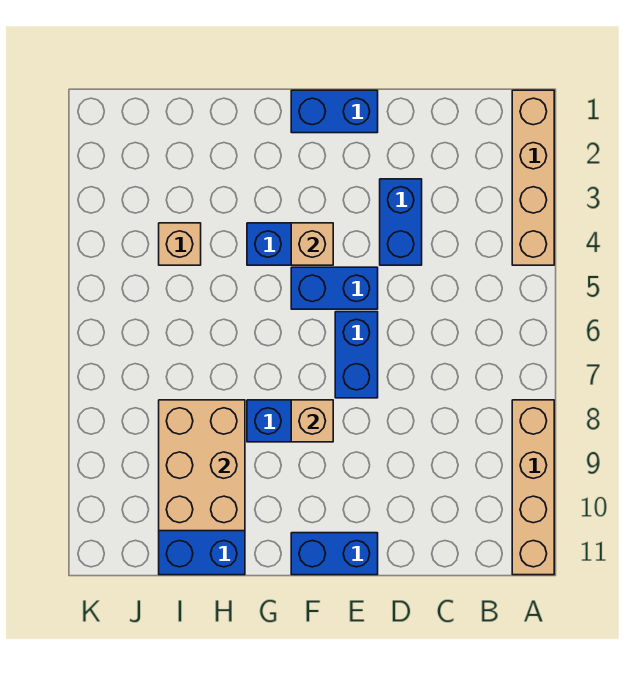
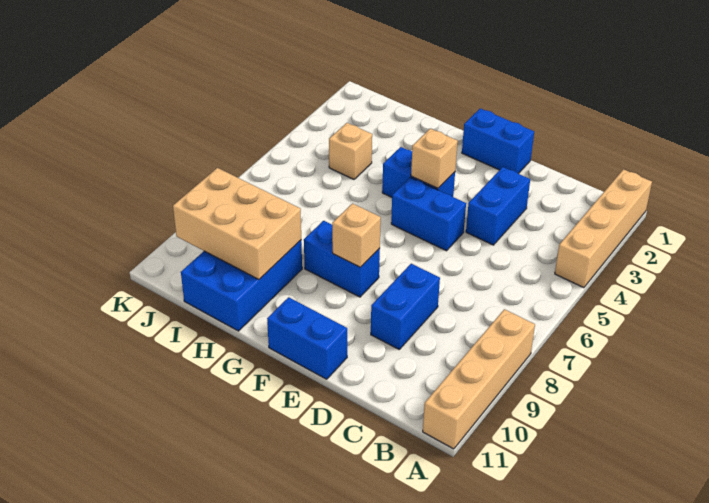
blue 1x2 brick [335,312,378,398] -> blue 1x2 brick moved to [371,264,440,349]
tan 2x3 brick [159,400,245,531] -> tan 2x3 brick turned to [173,168,301,279]

